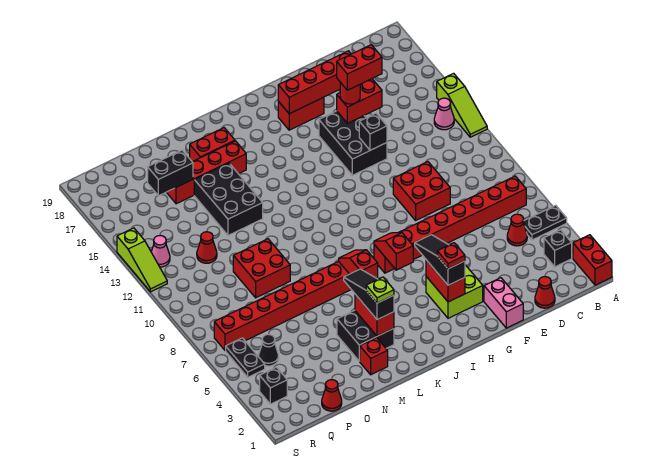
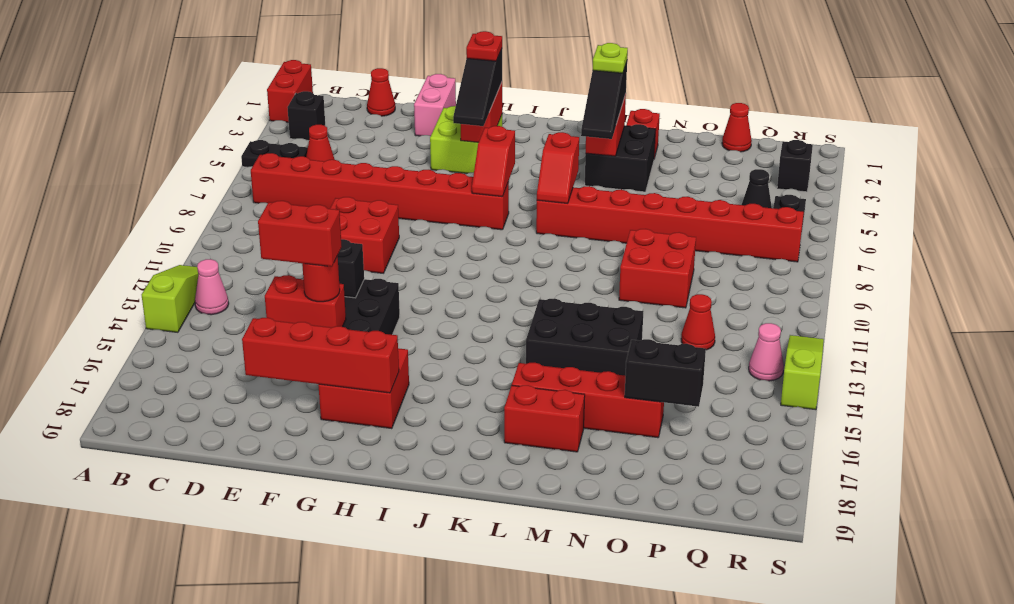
red 1x2 brick [278,97,324,130] -> red 2x2 brick [318,348,409,429]
black 2x3 brick [194,163,263,235] -> black 2x3 brick turned to [526,299,643,376]

